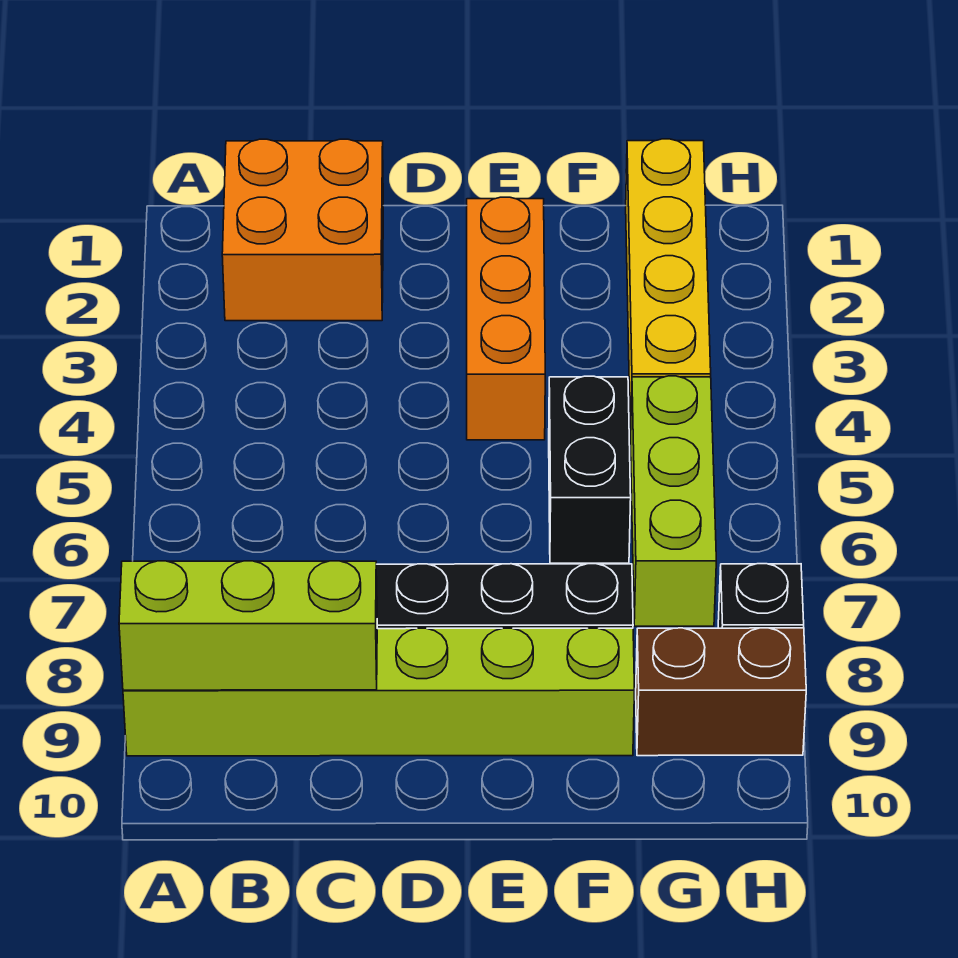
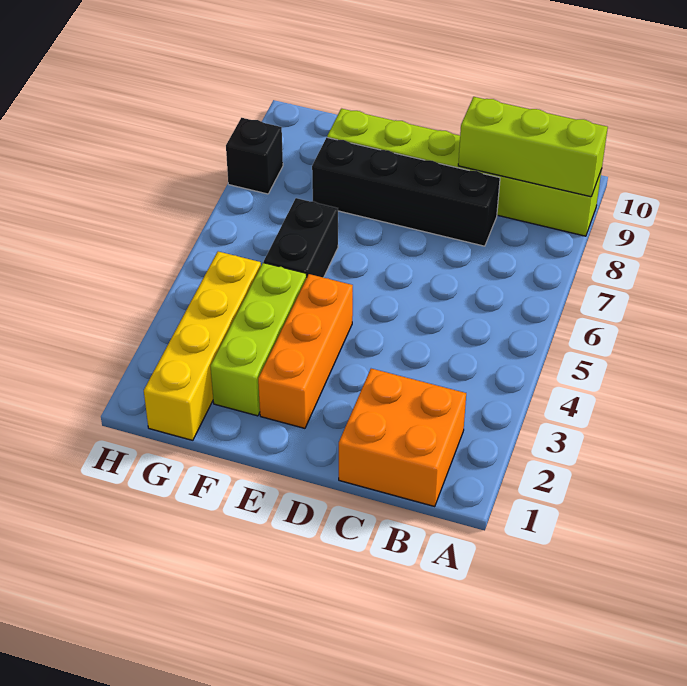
lime 1x3 brick [630,376,716,626] -> lime 1x3 brick moved to [211,263,307,416]
brown 1x2 brick [636,628,806,756] -> none

